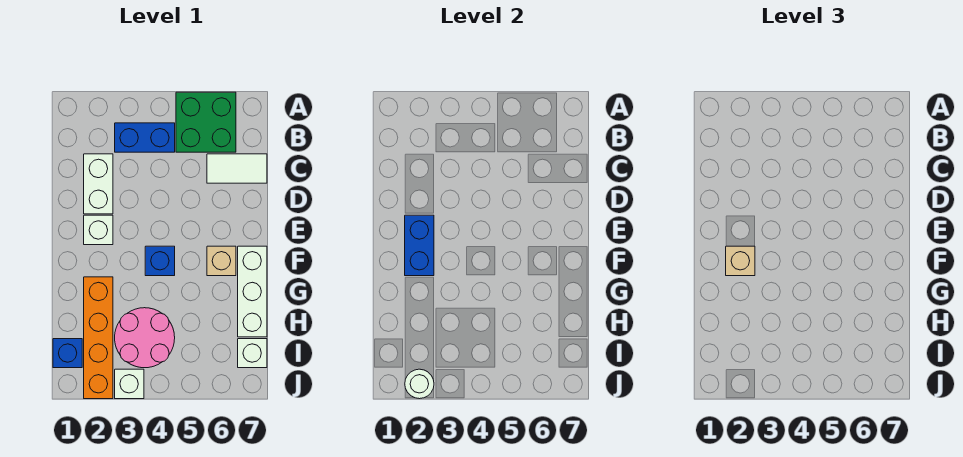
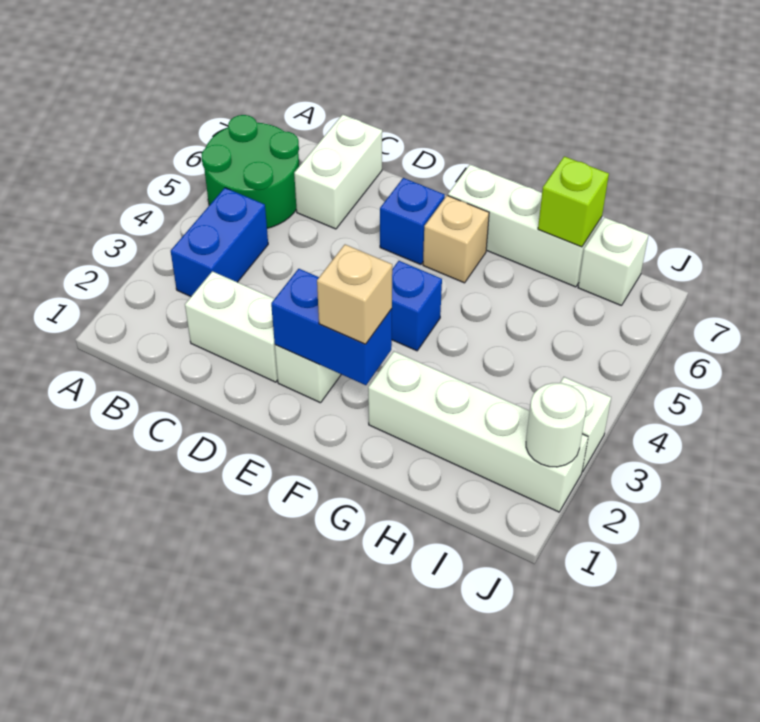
green 2x2 brick [176,92,236,152] -> green 2x2 round brick [202,115,299,228]
white 1x2 tile [207,154,267,183] -> white 1x2 brick [294,114,382,229]
orange 1x4 brick [84,277,113,399] -> white 1x4 brick [368,351,588,512]
pink 2x2 round brick [115,308,175,368] -> none
none -> lime 1x1 brick [538,156,609,247]
blue 1x1 brick [53,339,82,368] -> blue 1x1 brick moved to [380,178,445,265]

